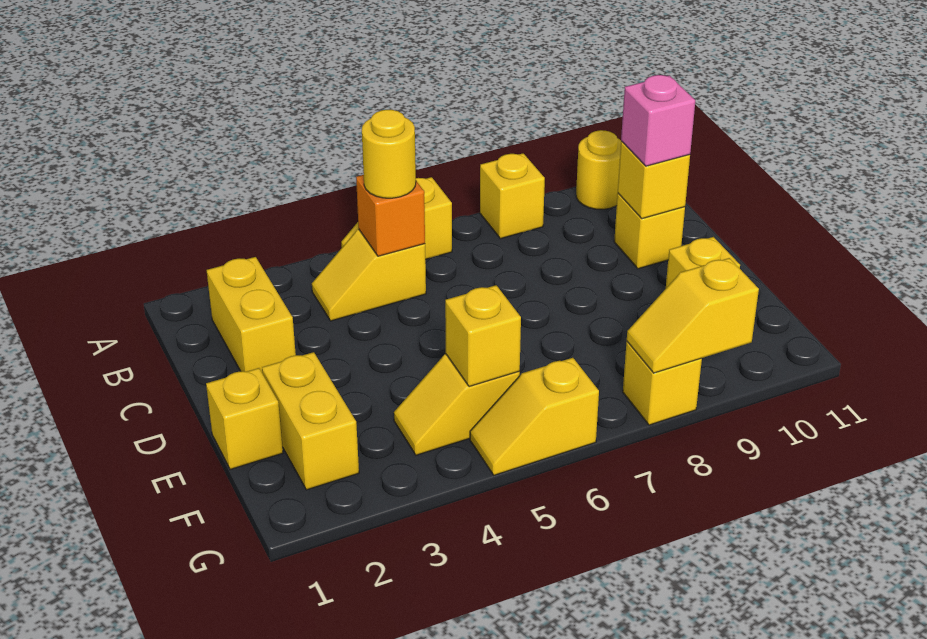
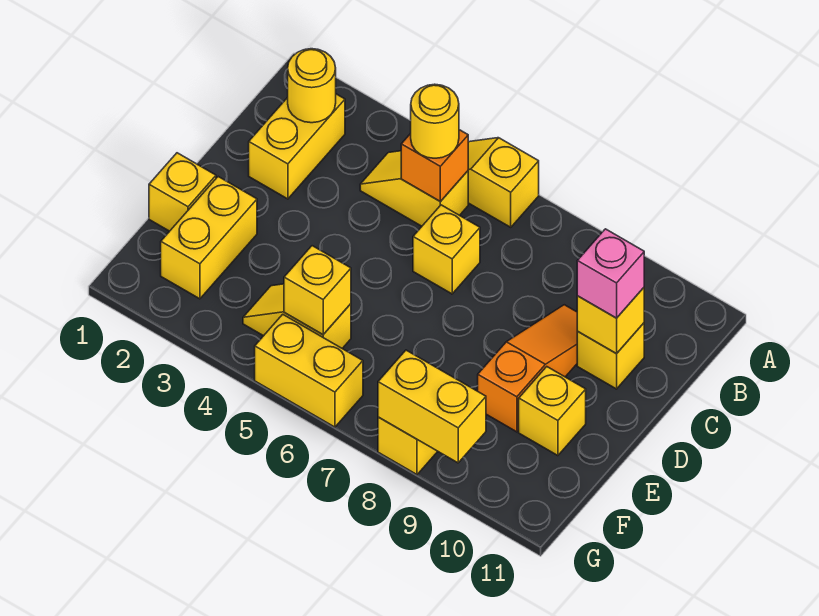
yellow 1x1 brick [480,153,545,239] -> yellow 1x1 brick moved to [413,205,480,294]
yellow 1x1 round brick [576,130,621,209] -> yellow 1x1 round brick moved to [288,49,336,123]
none -> orange 1x3 slope [478,305,578,432]
yellow 1x2 slope [470,358,599,475] -> yellow 1x2 brick [255,314,363,427]
yellow 1x2 slope [627,258,759,373] -> yellow 1x2 brick [378,350,486,463]

